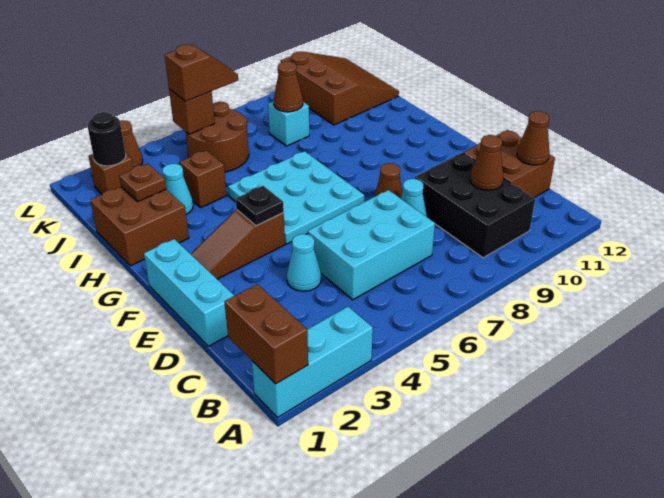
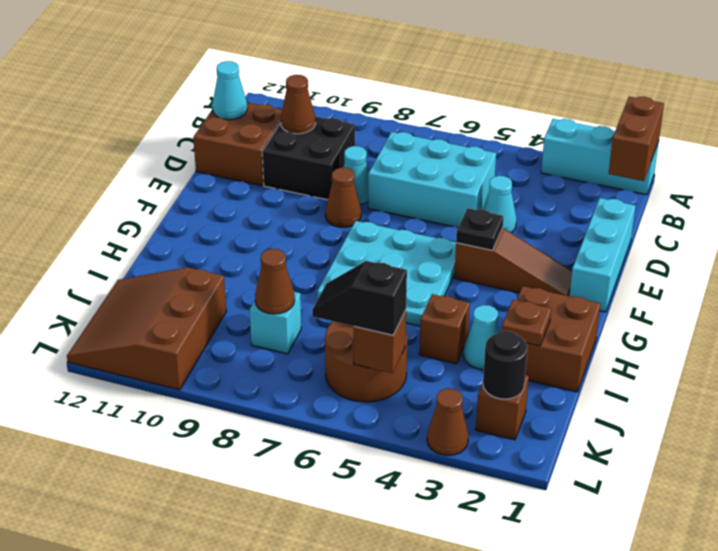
black 2x3 brick [415,153,535,258] -> black 2x2 brick [262,116,355,200]
brown 1x1 cone [517,111,550,165] -> cyan 1x1 cone [212,61,247,120]
brown 1x2 slope [165,45,238,101] -> black 1x2 slope [312,261,407,335]

